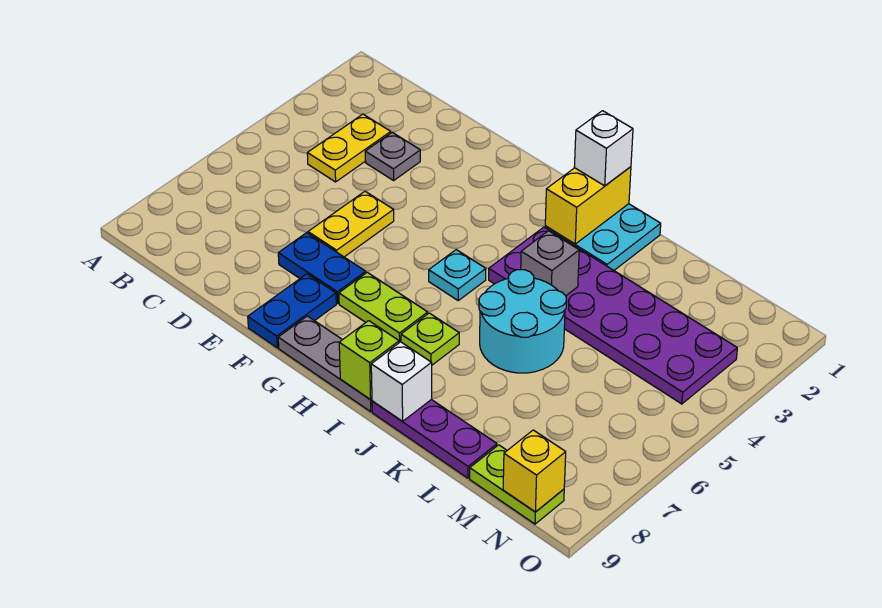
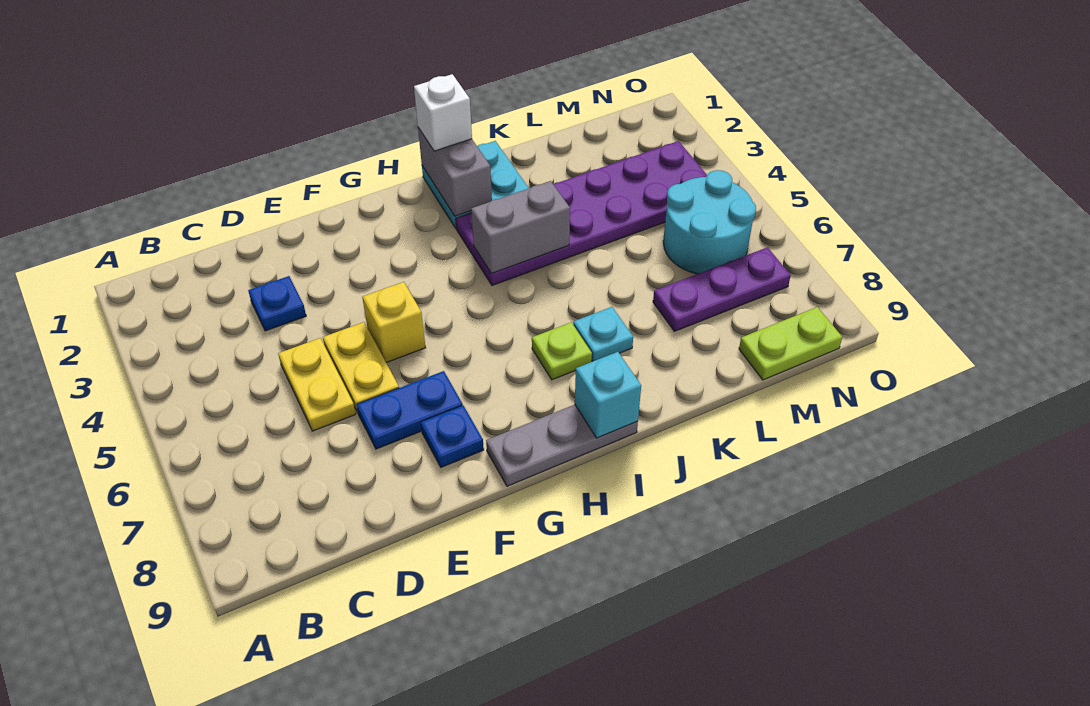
yellow 1x2 plate [307,114,391,182] -> yellow 1x2 plate moved to [278,338,356,431]
grey 1x1 plate [365,133,420,180] -> blue 1x1 plate [248,276,306,331]
blue 1x2 plate [248,274,336,348] -> blue 1x1 plate [421,405,484,467]
lime 1x2 plate [339,272,428,343] -> none
cyan 1x1 plate [429,250,486,300] -> cyan 1x1 plate moved to [573,307,633,362]
yellow 1x2 brick [545,167,631,244] -> grey 1x2 brick [418,128,492,216]
lime 1x1 brick [339,321,399,400] -> cyan 1x1 brick [575,352,641,438]
grey 1x1 brick [521,231,579,296] -> grey 1x2 brick [471,181,570,274]
cyan 2x2 round brick [479,270,566,373] -> cyan 2x2 round brick moved to [663,170,756,274]
purple 1x3 plate [372,400,497,478] -> purple 1x3 plate moved to [653,247,791,331]
white 1x1 brick [371,342,432,421] -> none
yellow 1x1 brick [503,430,566,512] -> yellow 1x1 brick moved to [362,282,425,363]

